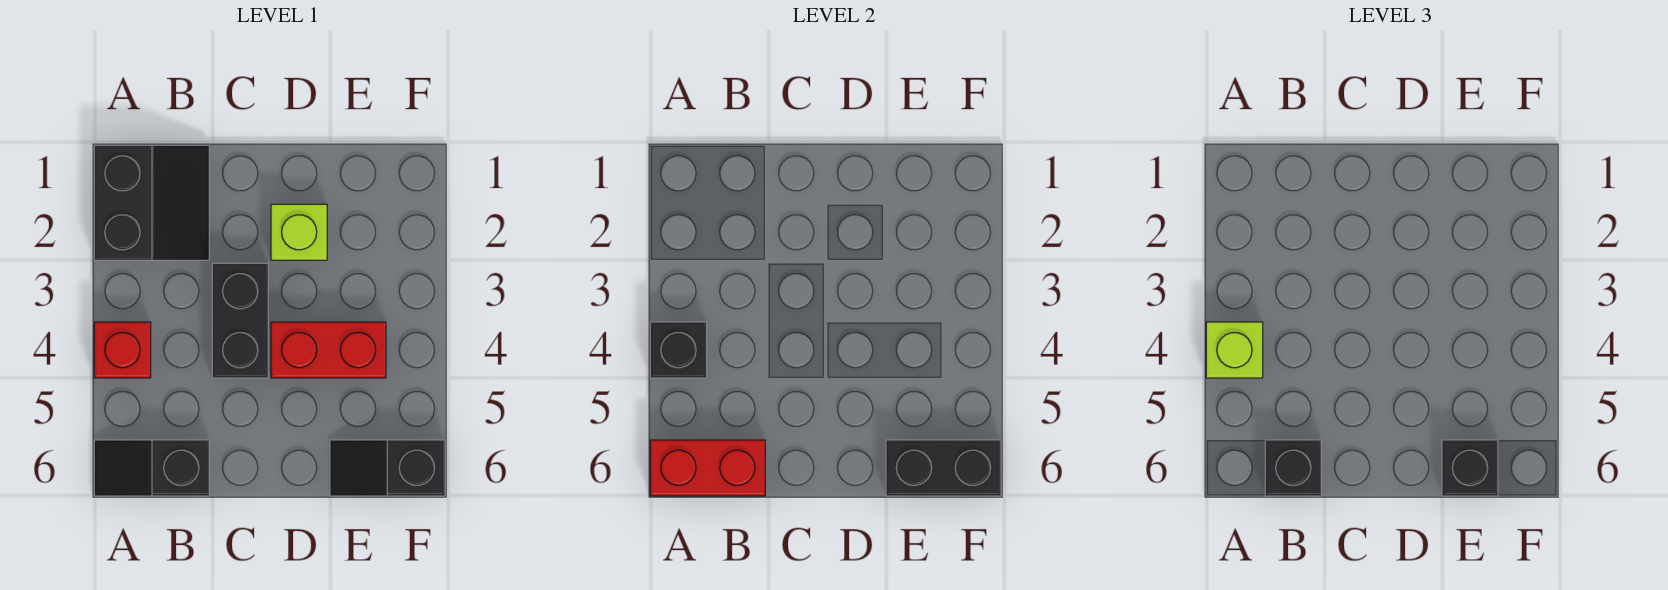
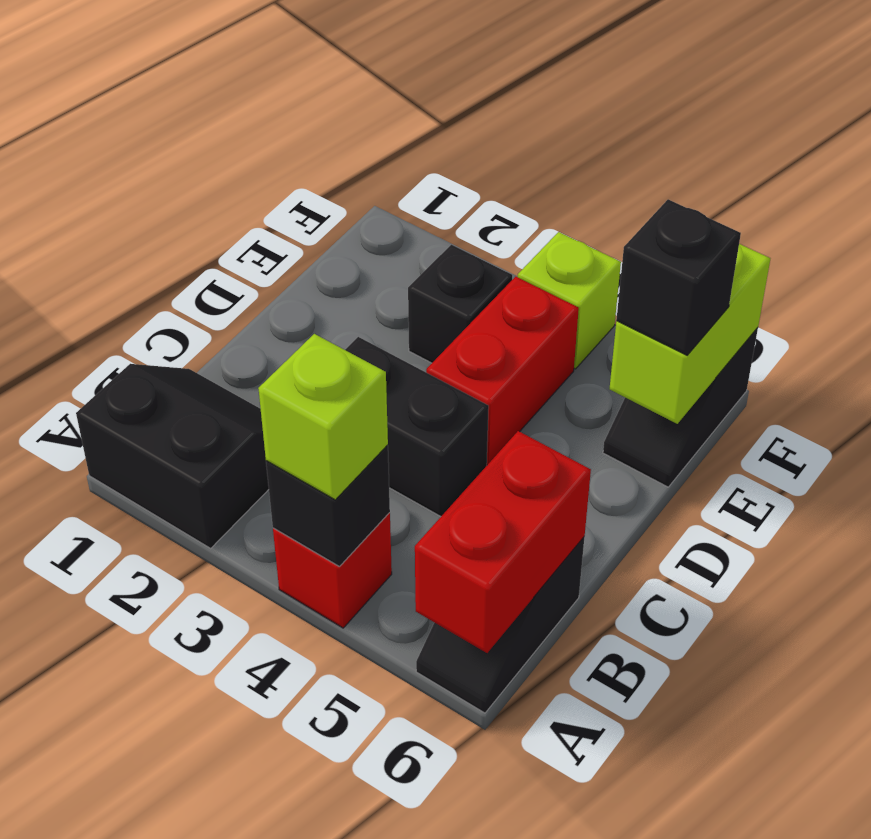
black 1x1 brick [1265,440,1321,496] -> black 1x1 brick moved to [408,245,512,363]
lime 1x1 brick [271,204,327,260] -> lime 1x1 brick moved to [518,232,621,369]
black 1x2 brick [886,440,1001,496] -> lime 1x2 brick [610,244,770,424]

